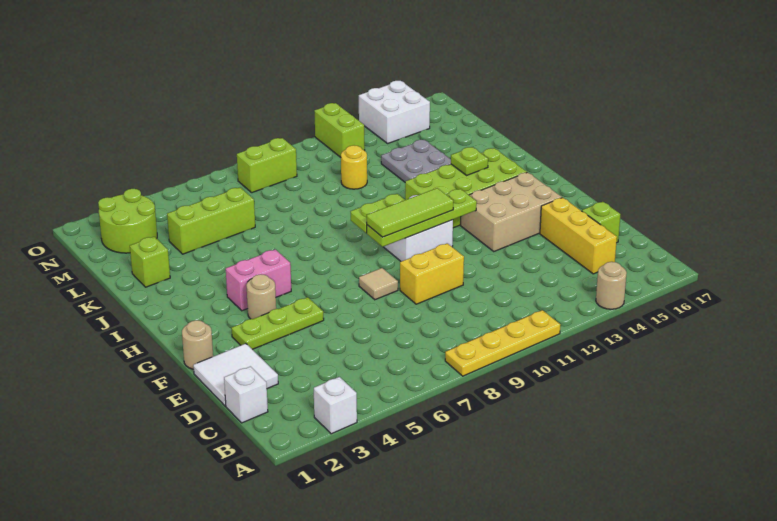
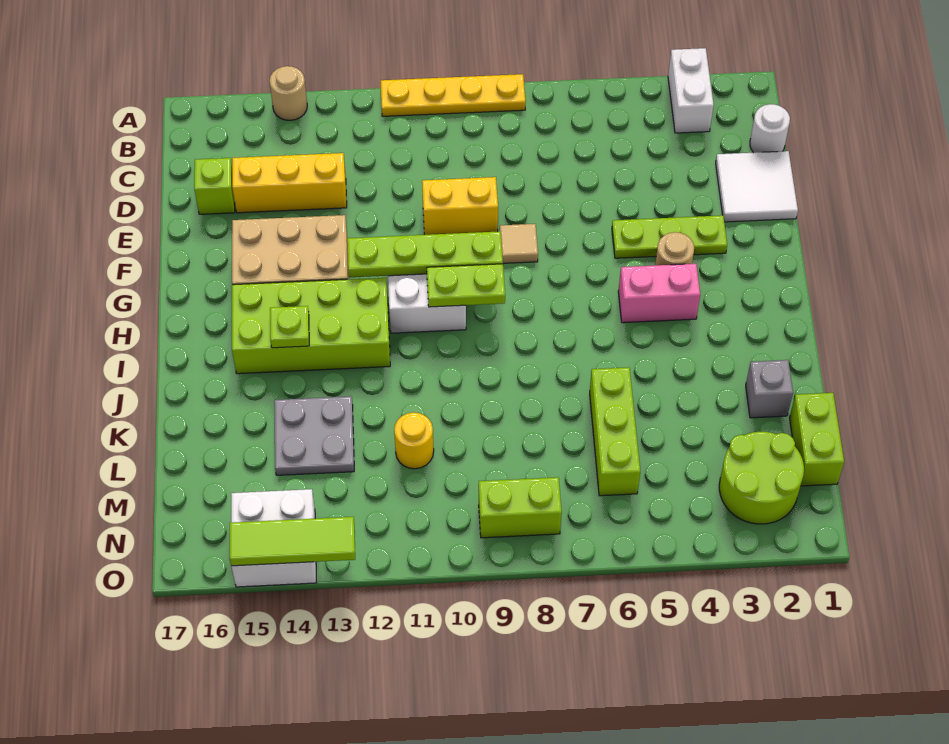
white 1x1 brick [314,377,357,434] -> white 1x2 brick [668,48,714,133]
white 1x1 brick [224,366,268,423] -> white 1x1 round brick [750,104,790,153]
yellow 1x3 brick [540,198,617,274] -> yellow 1x3 brick turned to [232,153,347,213]
tan 1x1 round brick [182,320,213,369] -> none
lime 1x3 tile [367,188,453,237] -> lime 1x3 tile moved to [230,517,355,566]
lime 1x1 brick [130,237,170,287] -> grey 1x1 brick [746,360,793,418]
lime 1x3 brick [167,187,255,254] -> lime 1x3 brick turned to [590,367,640,496]
lime 1x2 brick [314,103,365,157] -> lime 1x2 brick moved to [789,393,844,486]

